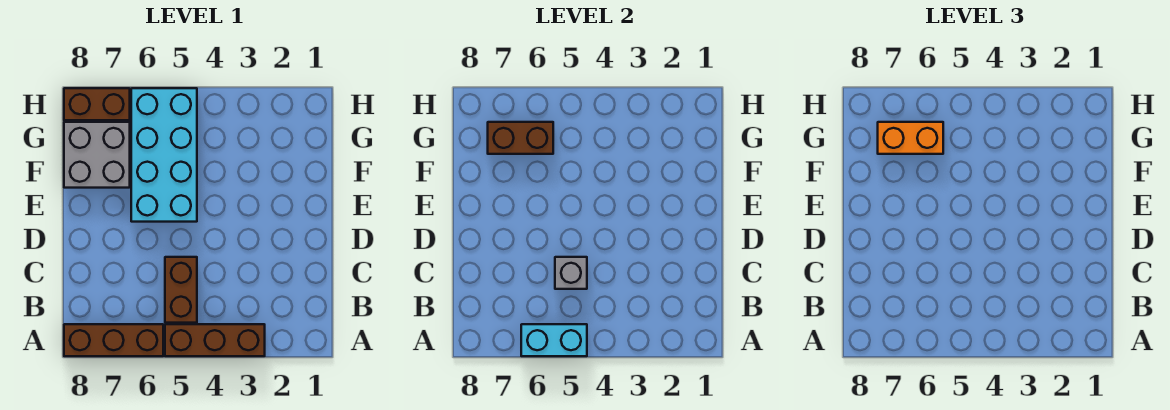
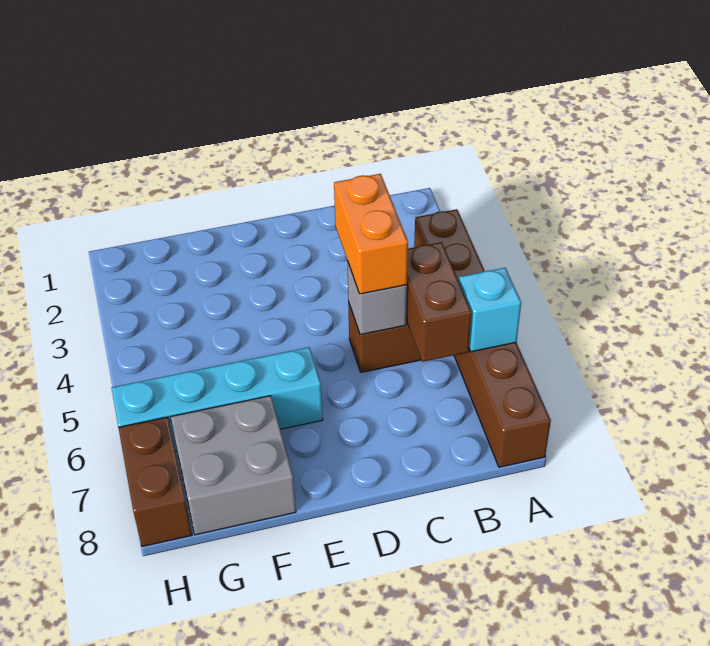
cyan 1x2 brick [521,324,587,356] -> cyan 1x1 brick [459,268,521,352]
cyan 2x4 brick [131,88,197,222] -> cyan 1x4 brick [112,347,323,452]
brown 1x2 brick [488,122,553,154] -> brown 1x2 brick moved to [406,242,472,362]
orange 1x2 brick [878,122,943,154] -> orange 1x2 brick moved to [334,174,408,294]

